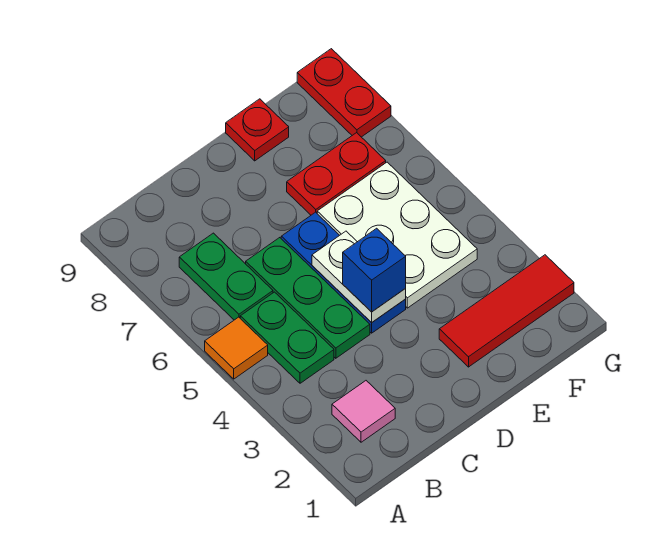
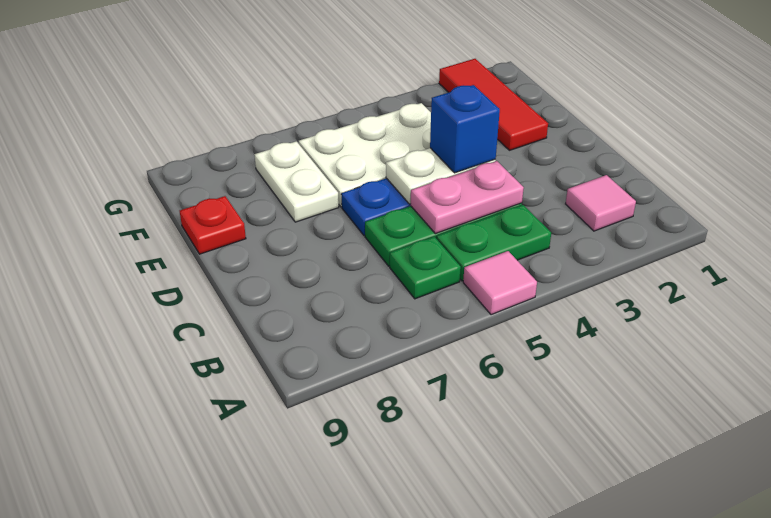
orange 1x1 tile [205,317,268,379] -> pink 1x1 tile [463,251,537,315]
green 1x2 plate [179,233,273,320] -> green 1x1 plate [390,237,461,299]
none -> pink 1x2 plate [411,161,524,234]
red 1x2 plate [287,133,386,215] -> white 1x2 plate [254,141,339,222]
red 1x2 plate [297,49,391,137] -> none

